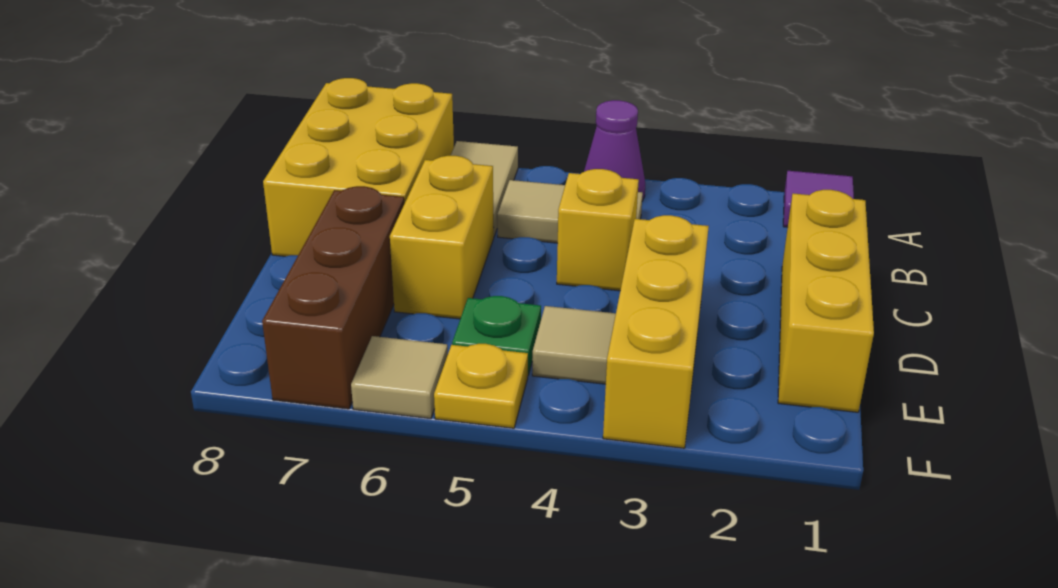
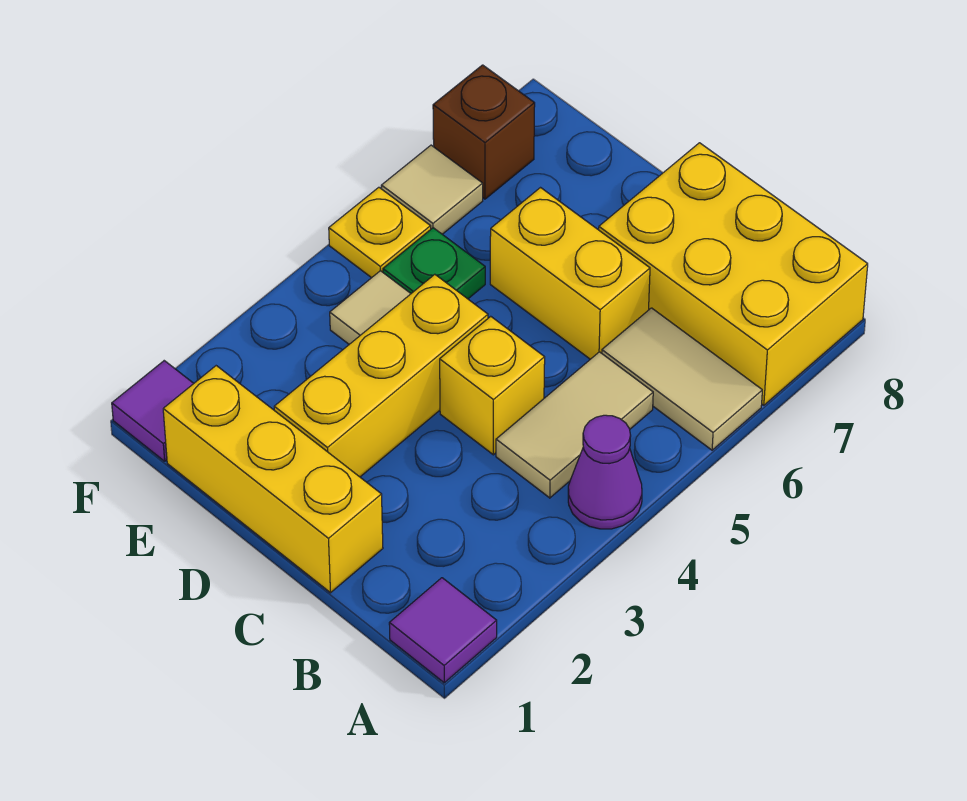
yellow 1x3 brick [603,215,709,448] -> yellow 1x3 brick turned to [274,274,488,477]
brown 1x3 brick [262,186,404,409] -> brown 1x1 brick [433,65,535,199]
none -> purple 1x1 tile [112,361,194,461]

